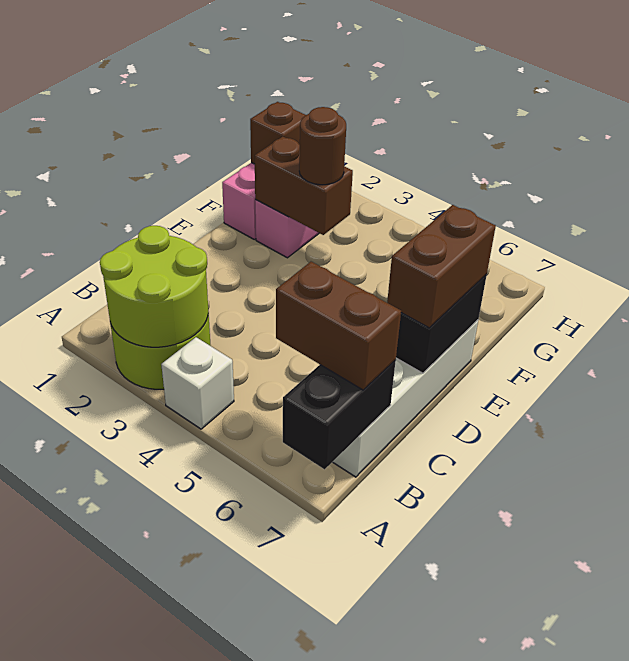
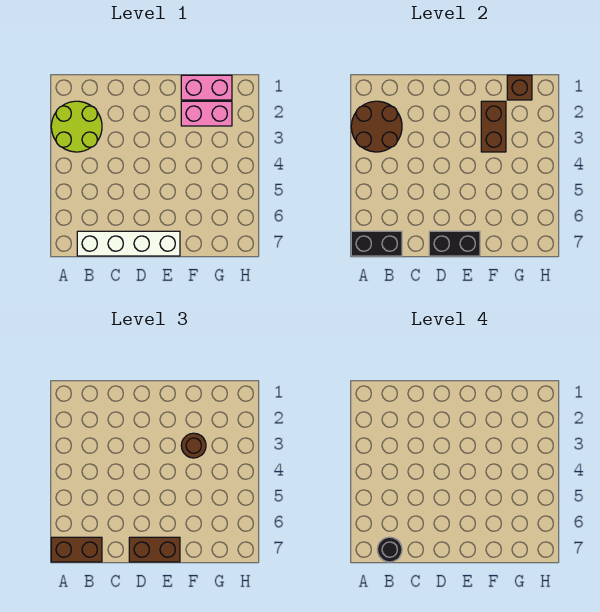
lime 2x2 round brick [100,226,208,347] -> brown 2x2 round brick [351,101,402,152]
white 1x1 brick [161,337,234,429] -> none
brown 1x2 brick [276,262,401,390] -> brown 1x2 brick turned to [51,537,102,562]
none -> black 1x1 round brick [377,537,402,562]

